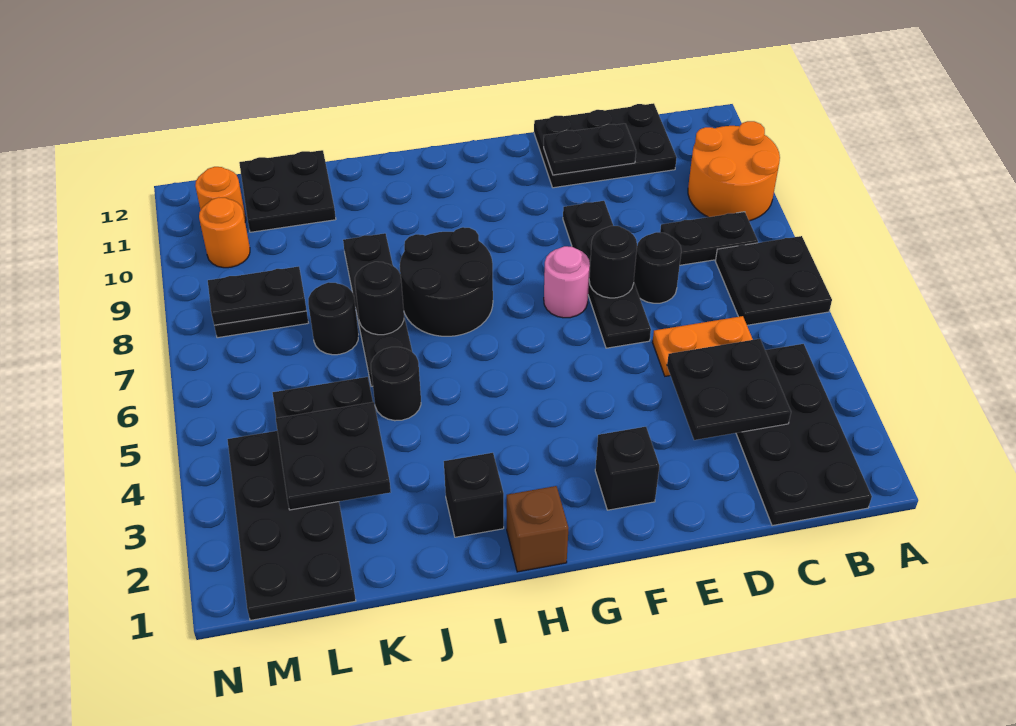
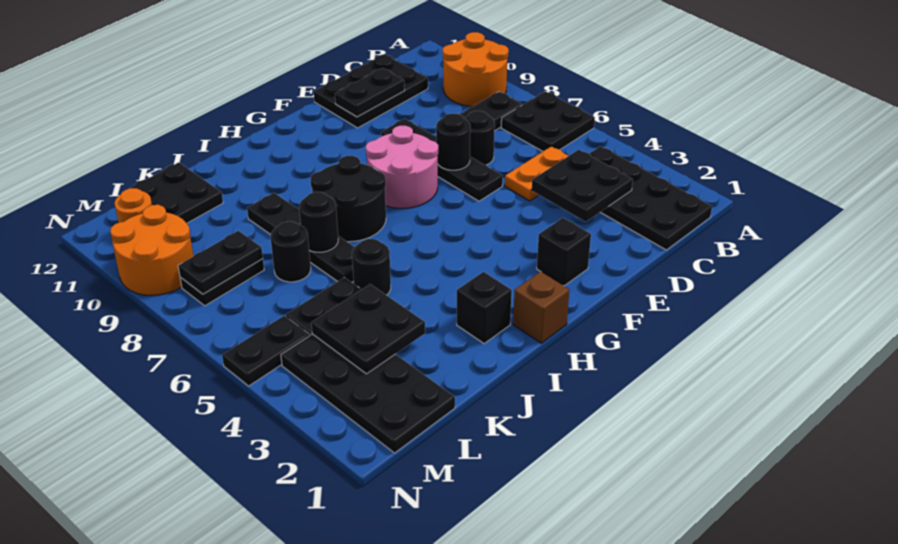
pink 1x1 round brick [544,246,590,318] -> pink 2x2 round brick [366,126,438,209]
none -> black 1x2 plate [222,316,310,386]
orange 1x1 round brick [199,197,250,268] -> orange 2x2 round brick [110,205,193,296]

